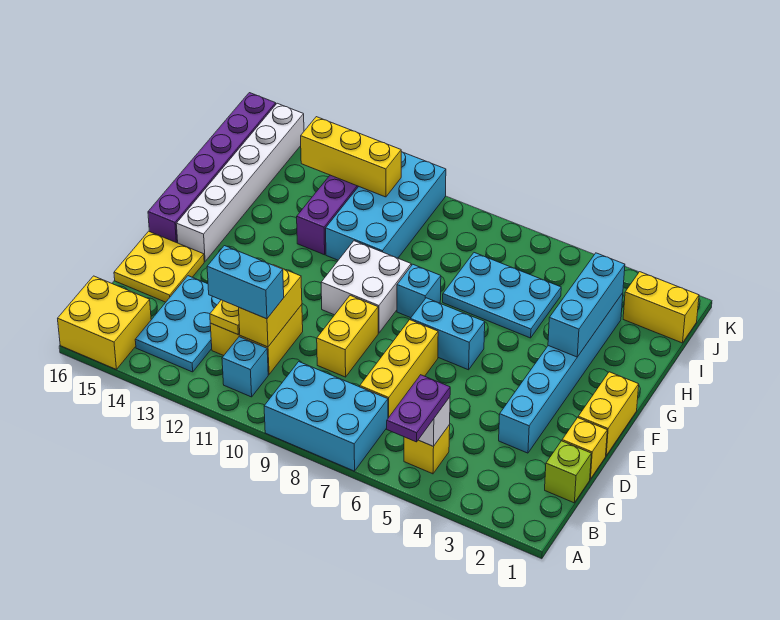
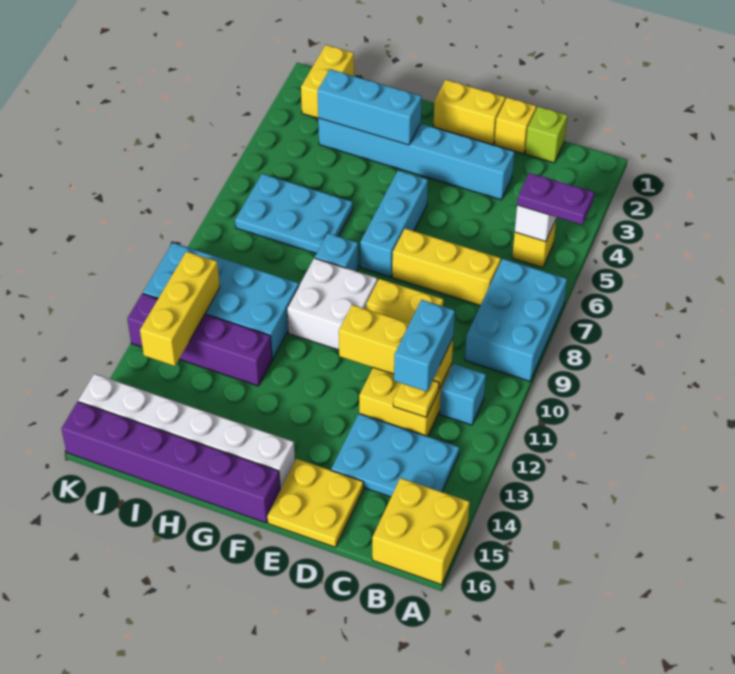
yellow 1x2 brick [239,265,302,347] -> yellow 1x3 brick [339,305,453,389]
cyan 1x2 brick [410,298,485,370] -> cyan 1x3 brick [360,170,428,277]
cyan 2x3 plate [443,253,561,338] -> cyan 2x3 plate turned to [235,174,353,254]

